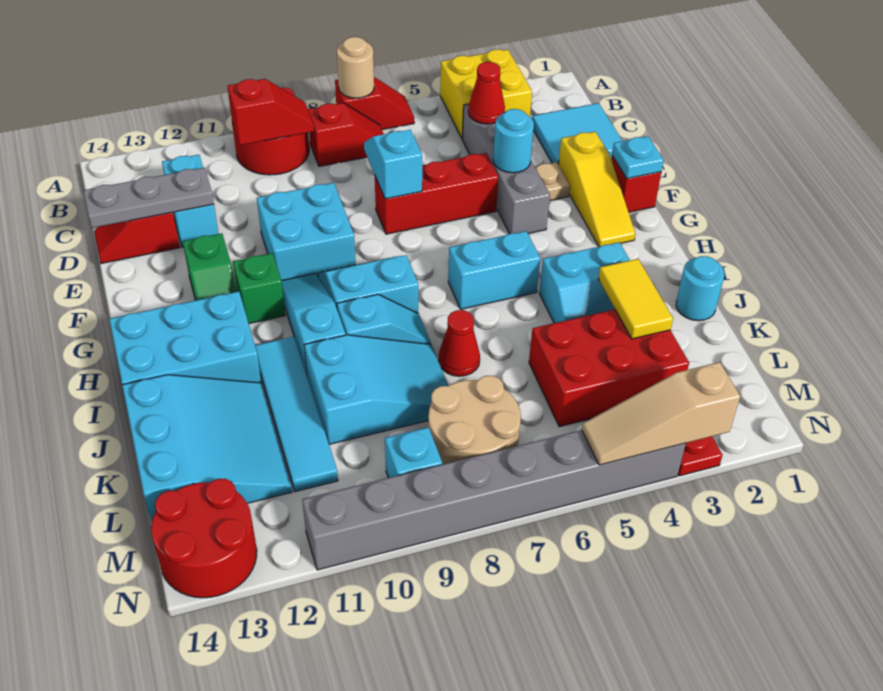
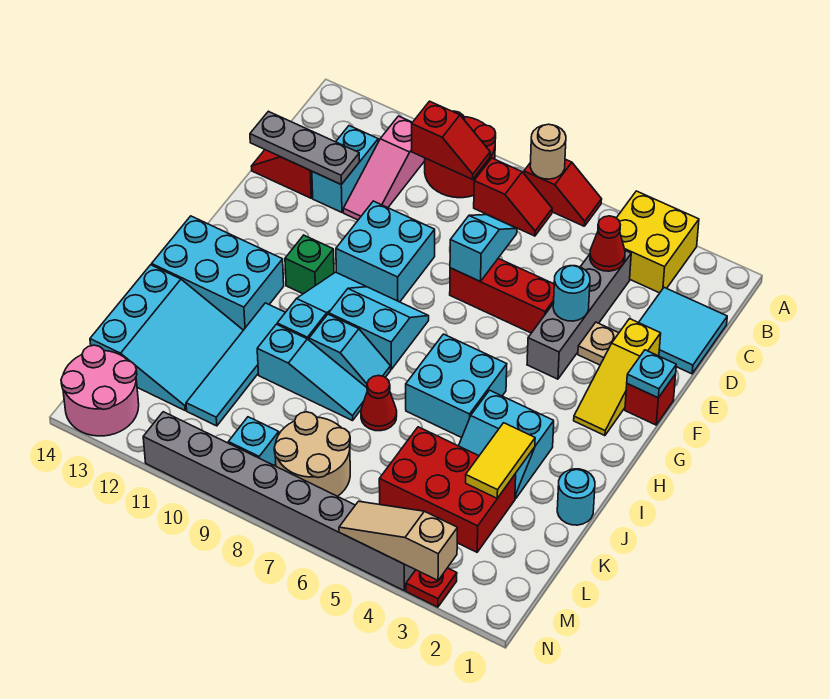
none -> pink 1x3 slope [343,116,425,220]
green 1x2 slope [183,233,237,300] -> none
cyan 1x2 brick [448,231,540,309] -> cyan 2x2 brick [406,334,507,438]
cyan 2x3 slope [304,335,448,444] -> cyan 1x3 slope [257,324,367,421]
red 2x2 round brick [151,479,257,598] -> pink 2x2 round brick [61,345,139,436]

